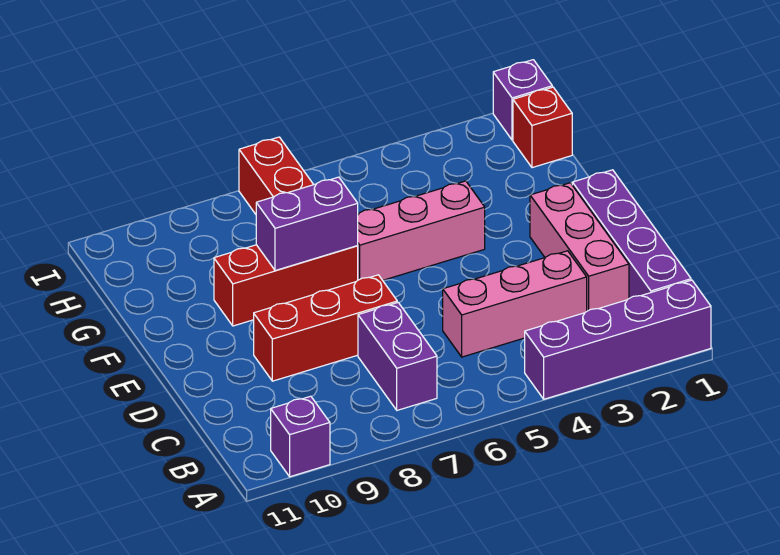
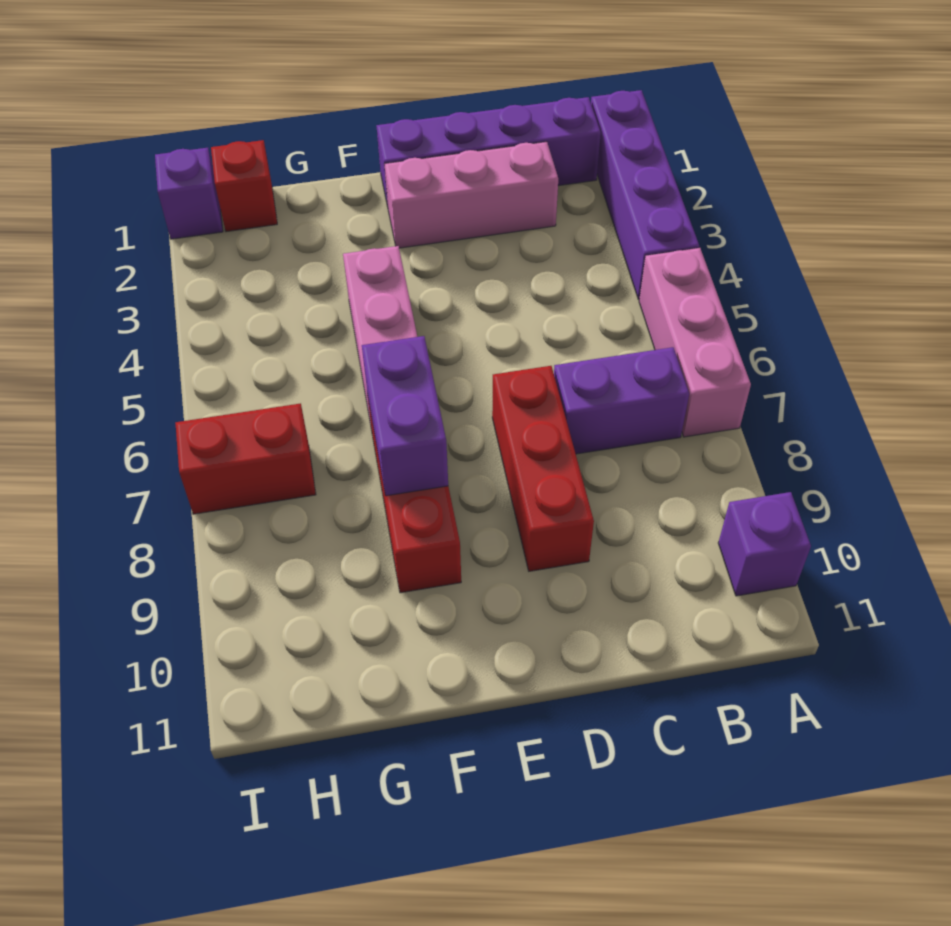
pink 1x3 brick [443,251,587,357] -> pink 1x3 brick moved to [639,248,751,437]

